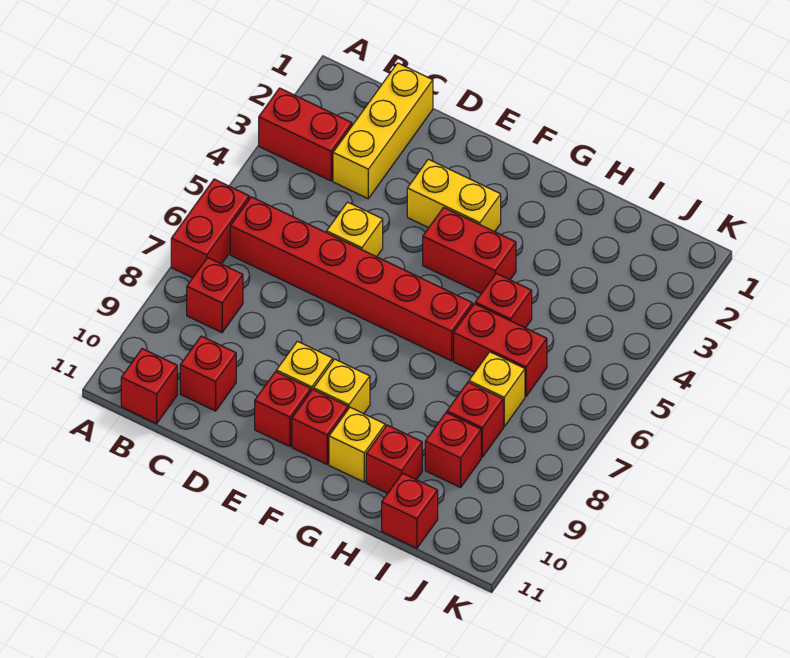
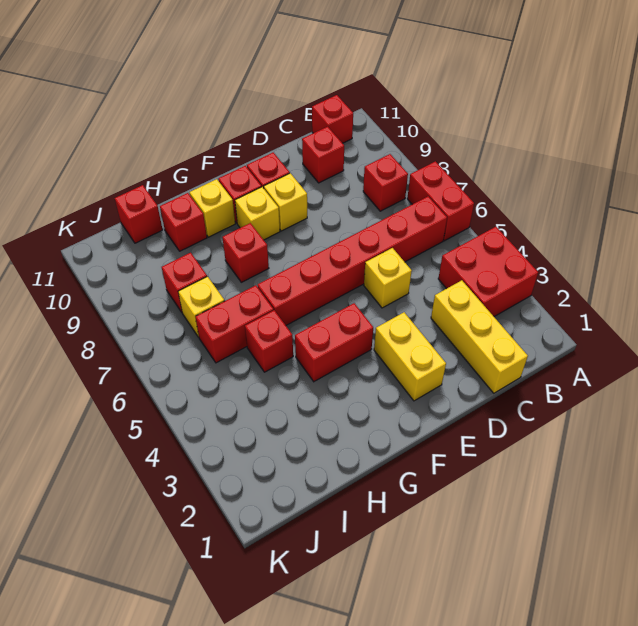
red 1x2 brick [259,88,352,181] -> red 2x2 brick [438,227,538,317]
yellow 1x2 brick [407,159,501,232] -> yellow 1x2 brick turned to [374,312,446,401]
red 1x1 brick [425,413,481,488] -> red 1x1 brick moved to [222,223,269,282]

